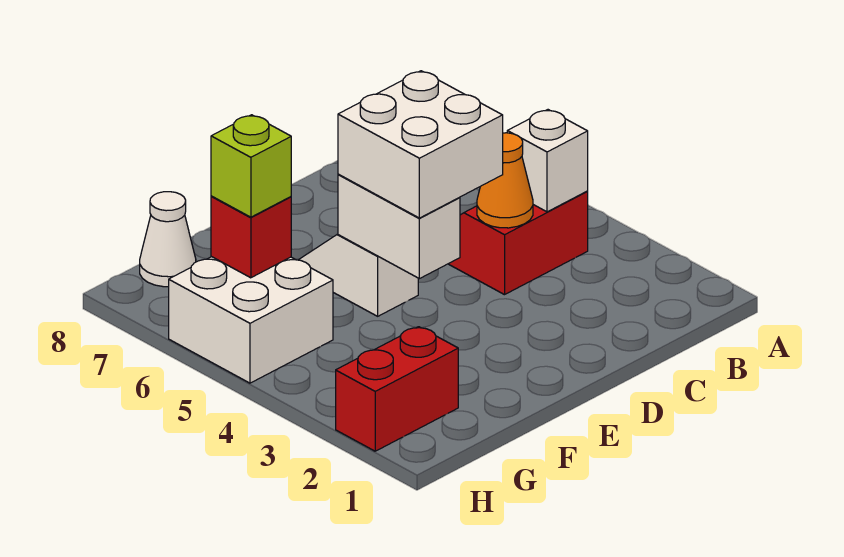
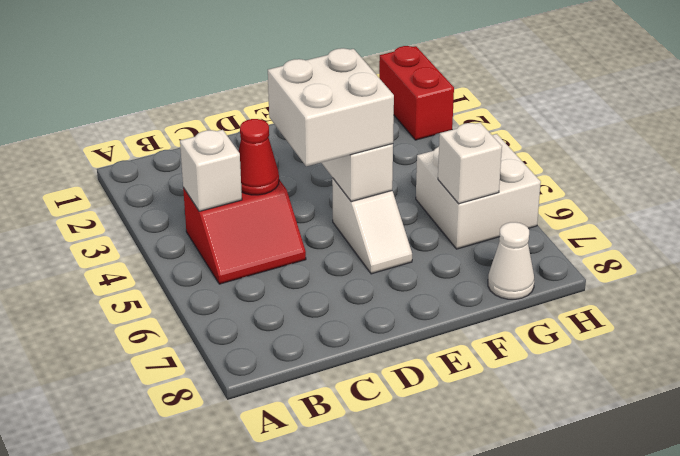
orange 1x1 cone [477,133,533,228] -> red 1x1 cone [238,119,279,195]
red 1x2 brick [336,327,458,451] -> red 1x2 brick turned to [379,46,454,140]
red 1x1 brick [211,196,291,278] -> white 1x1 brick [438,123,502,204]
lime 1x1 brick [211,115,291,217] -> none

